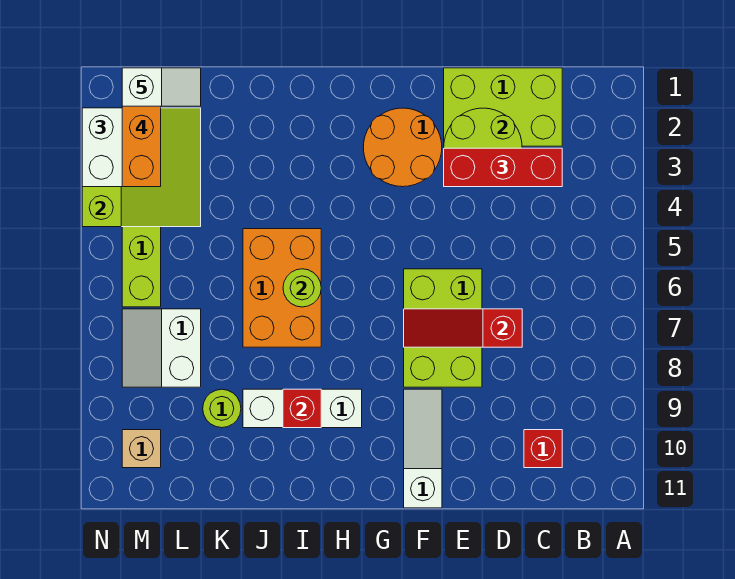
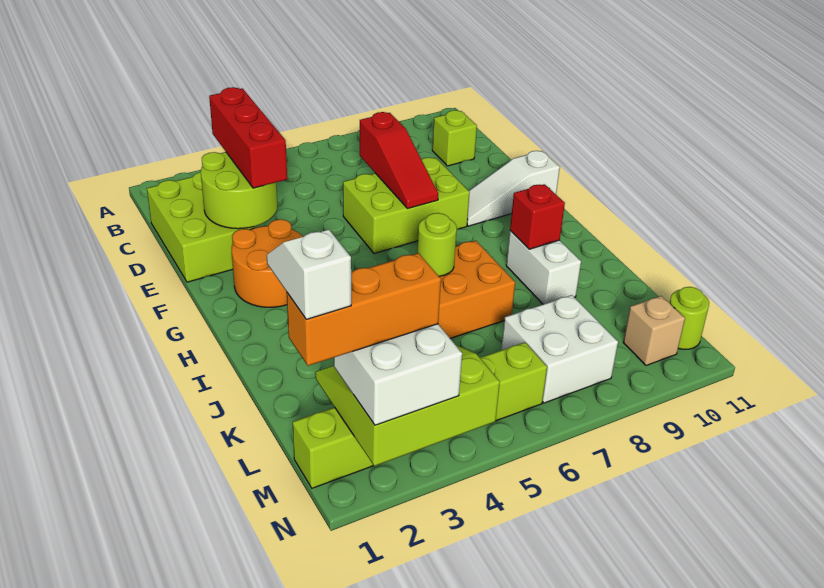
red 1x1 brick [524,430,562,468] -> lime 1x1 brick [432,110,477,166]
white 1x3 brick [243,389,362,428] -> white 1x2 brick [506,231,581,304]
lime 1x1 round brick [203,389,241,428] -> lime 1x1 round brick moved to [670,287,709,349]
white 2x2 slope [122,309,201,387] -> white 2x2 brick [501,295,618,403]

